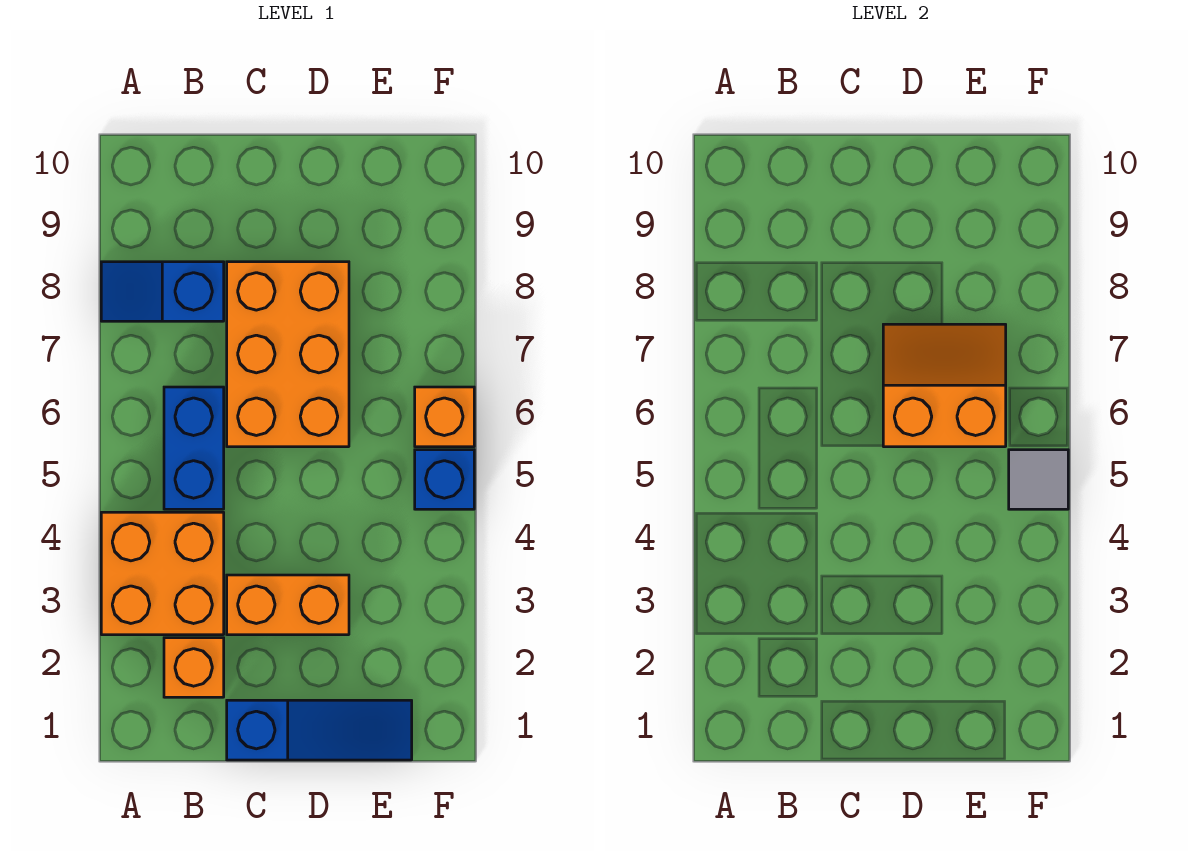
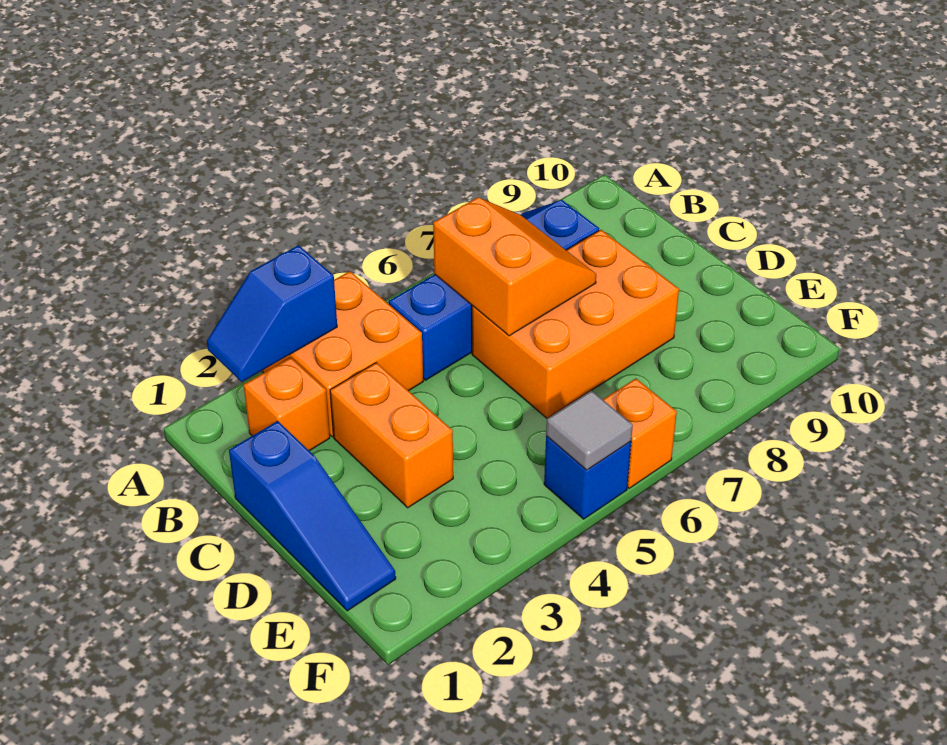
none -> blue 1x2 slope [207,245,337,382]
orange 2x2 slope [883,324,1006,447] -> orange 2x2 slope moved to [433,197,596,336]

